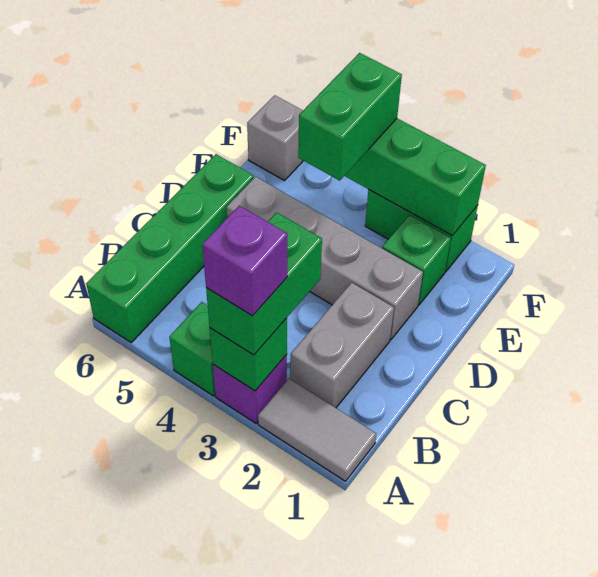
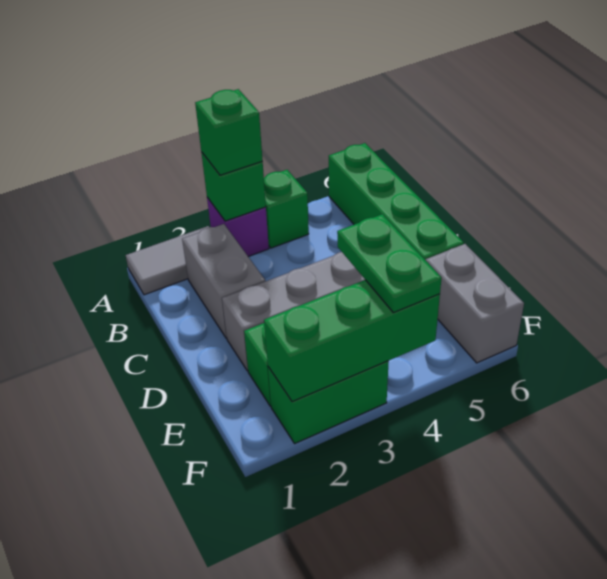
green 1x2 brick [206,212,322,355] -> green 1x1 brick [195,89,263,175]
purple 1x1 brick [202,206,287,316] -> none
green 1x2 brick [298,53,402,181] -> green 1x2 plate [337,214,441,313]
grey 1x1 brick [247,95,303,181] -> grey 1x2 brick [426,244,524,363]

